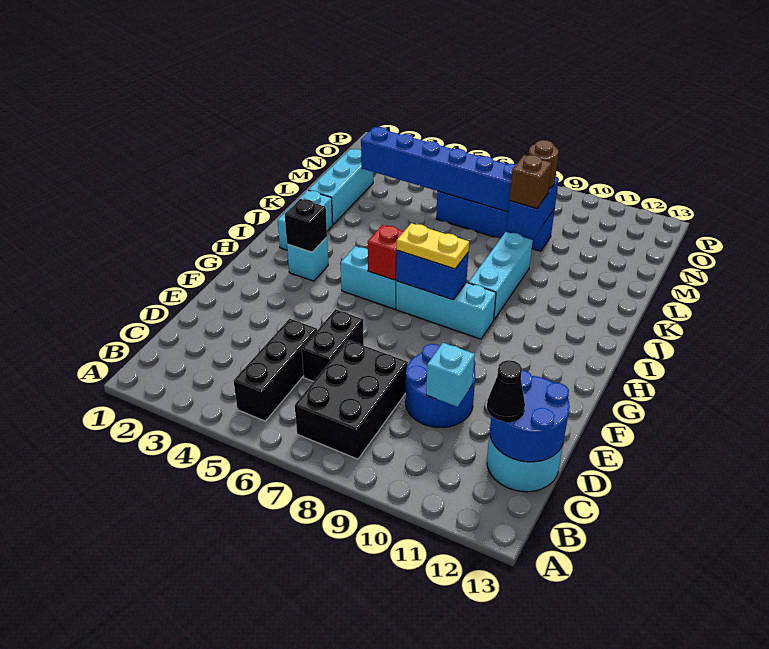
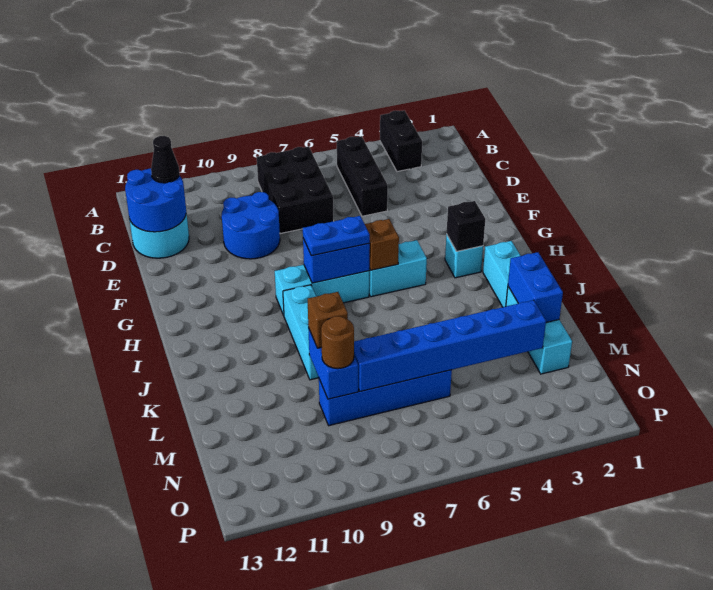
black 1x2 brick [302,309,364,382] -> black 1x2 brick moved to [380,110,422,172]
cyan 1x1 brick [426,343,475,407] -> none
red 1x1 brick [368,225,404,280] -> brown 1x1 brick [365,219,399,270]
yellow 1x2 plate [397,223,469,269] -> blue 1x2 plate [303,216,370,256]
none -> blue 1x2 brick [508,252,563,322]

